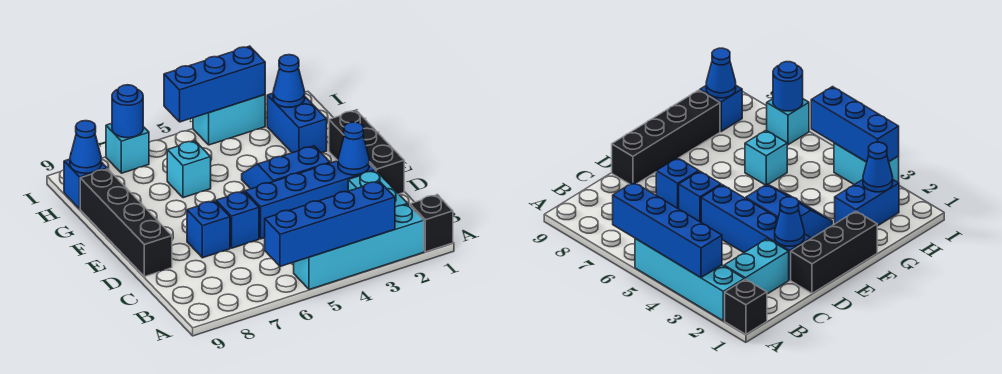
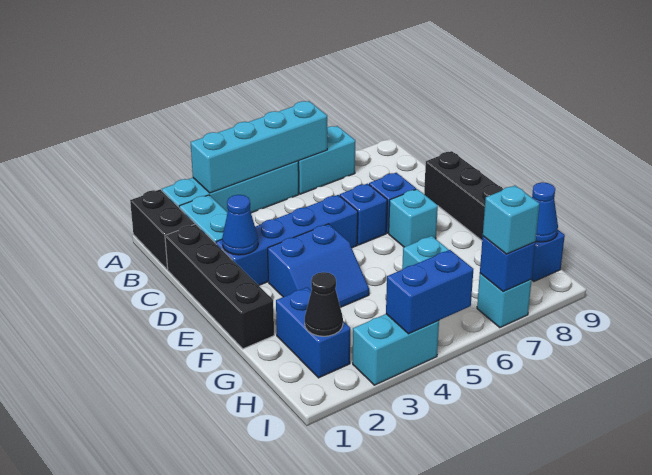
black 1x1 brick [410,195,453,252] -> black 1x2 brick [130,189,195,269]
blue 1x4 brick [265,181,395,267] -> cyan 1x4 brick [191,101,327,193]
none -> cyan 1x2 brick [298,126,355,194]
black 1x3 brick [329,111,404,194] -> black 1x4 brick [165,224,274,349]
none -> cyan 1x1 brick [389,189,438,247]
blue 1x1 cone [273,55,305,107] -> black 1x1 cone [305,272,343,336]
blue 1x3 brick [164,46,265,122] -> blue 1x2 brick [386,250,473,334]
blue 1x1 round brick [112,85,143,138] -> blue 1x1 brick [480,236,536,292]
none -> cyan 1x1 brick [483,186,540,254]

